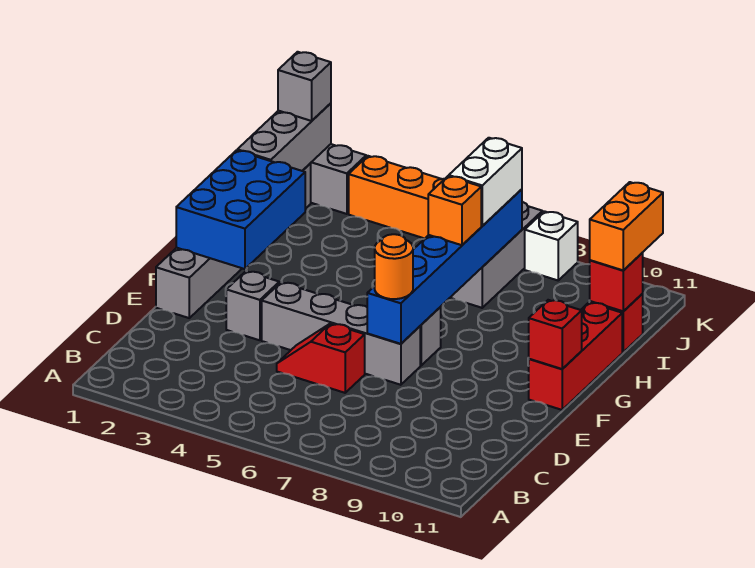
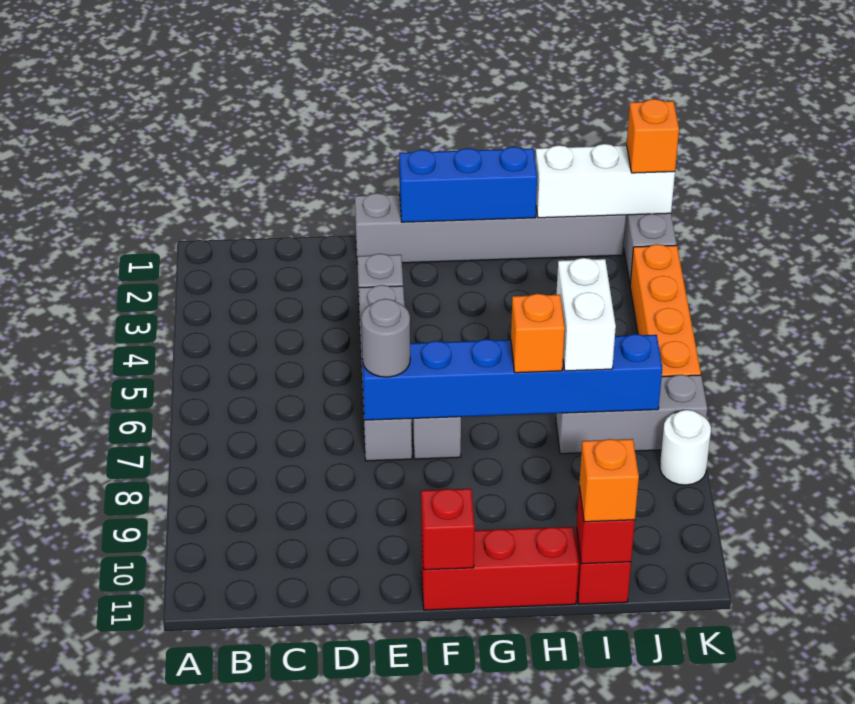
red 1x2 slope [277,323,365,393] -> none
orange 1x1 round brick [375,234,413,299] -> grey 1x1 round brick [361,299,410,377]
blue 2x3 brick [176,150,305,269] -> blue 1x3 brick [399,147,537,222]
grey 1x3 brick [237,103,331,171] -> white 1x3 brick [535,144,675,218]
white 1x2 brick [449,138,522,226] -> white 1x2 brick turned to [556,258,616,371]
orange 1x2 brick [590,182,663,270] -> orange 1x1 brick [579,439,639,522]
grey 1x1 brick [278,52,331,121] -> orange 1x1 brick [627,99,679,173]
white 1x1 brick [525,211,578,280] -> white 1x1 round brick [660,410,711,485]

